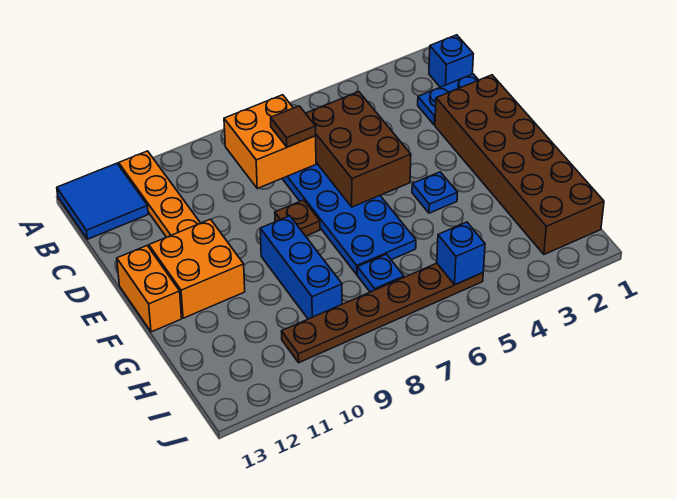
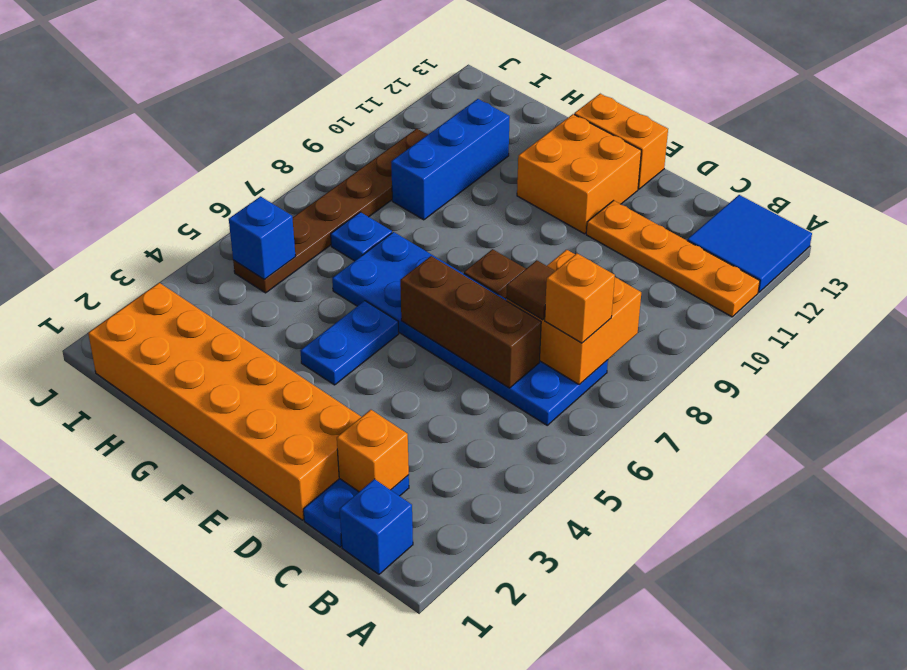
none -> orange 1x1 brick [545,253,615,343]
none -> orange 1x1 brick [337,410,409,492]
brown 2x3 brick [306,92,411,207] -> brown 1x3 brick [400,256,541,388]
brown 2x6 brick [435,75,604,254] -> orange 2x6 brick [88,283,361,520]
blue 1x1 plate [412,172,458,213] -> blue 1x2 plate [300,301,399,385]
blue 1x3 brick [260,216,342,319] -> blue 1x3 brick turned to [391,99,510,220]

